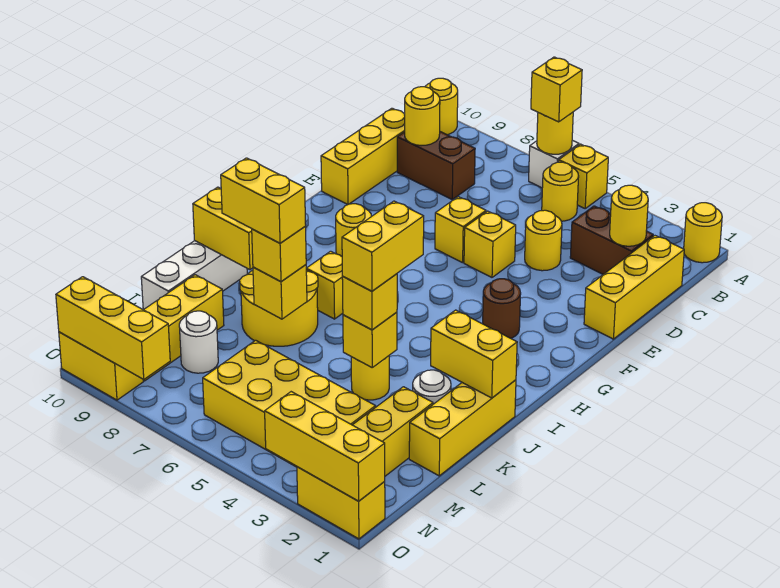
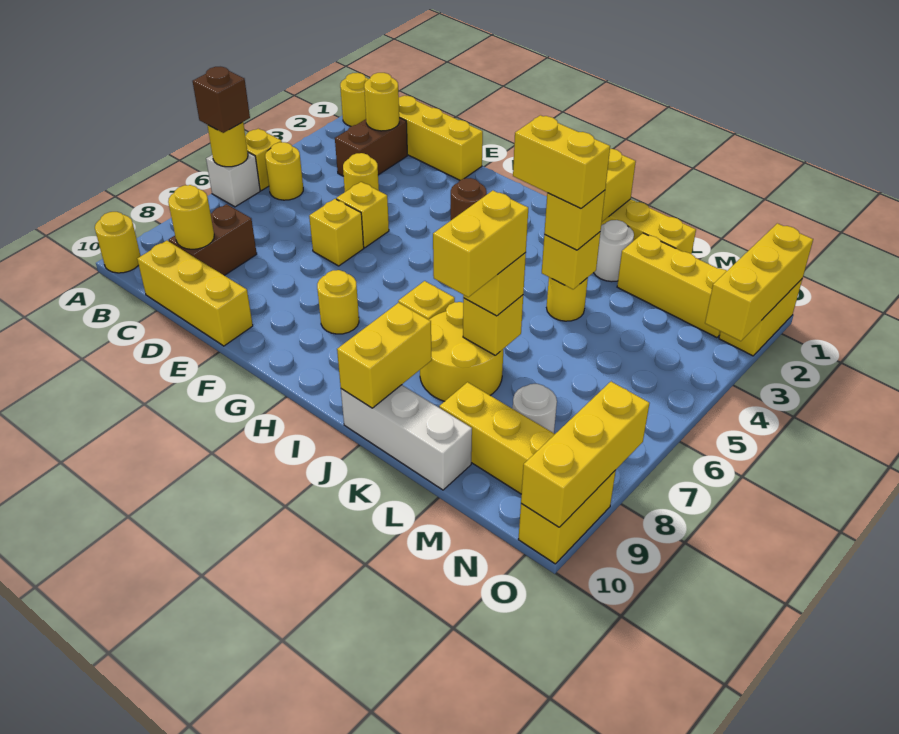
yellow 1x1 brick [531,57,582,122] -> brown 1x1 brick [193,67,250,133]
yellow 2x4 brick [203,340,376,467] -> none

